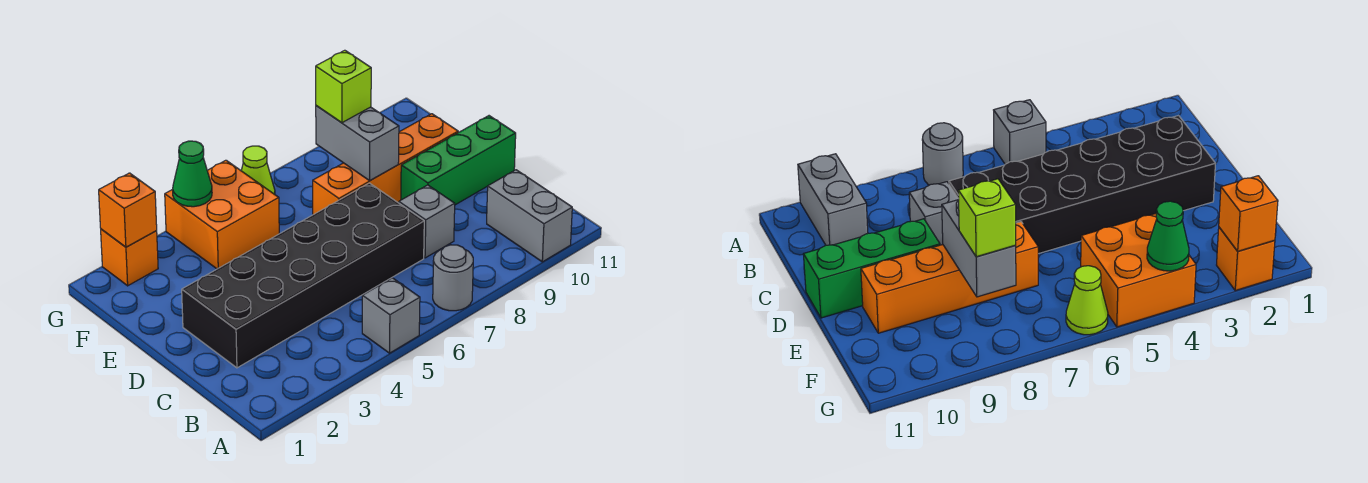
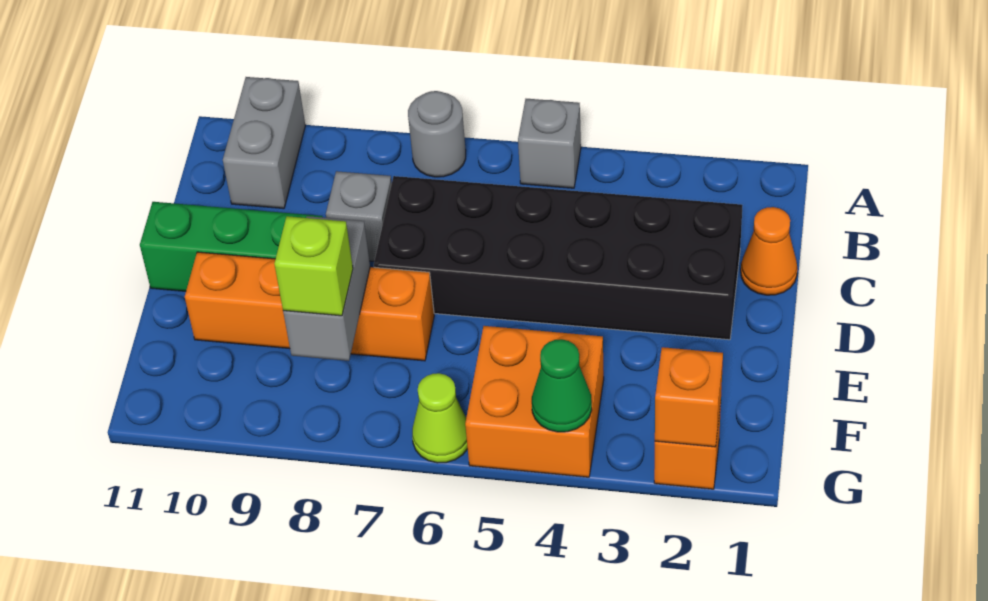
none -> orange 1x1 cone [741,207,797,295]

